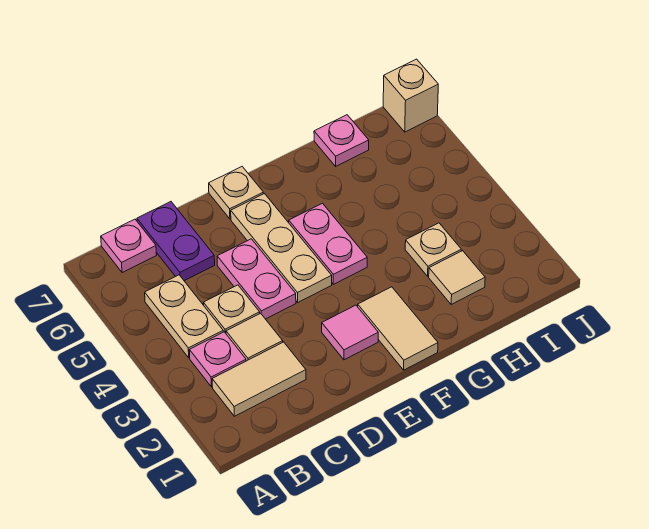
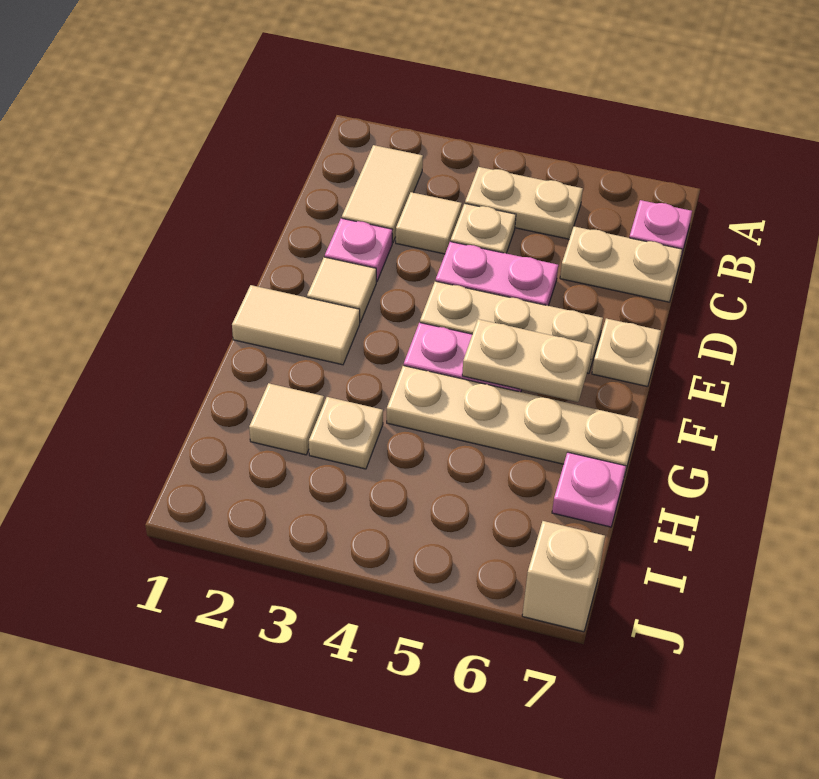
pink 1x1 plate [189,332,246,387] -> pink 1x1 plate moved to [325,218,392,282]
purple 1x2 plate [137,202,215,281] -> tan 1x2 plate [560,226,682,302]
pink 1x1 tile [322,305,378,360] -> tan 1x1 tile [307,257,376,322]
none -> tan 1x2 plate [462,319,593,402]
none -> tan 1x4 plate [387,366,638,473]

